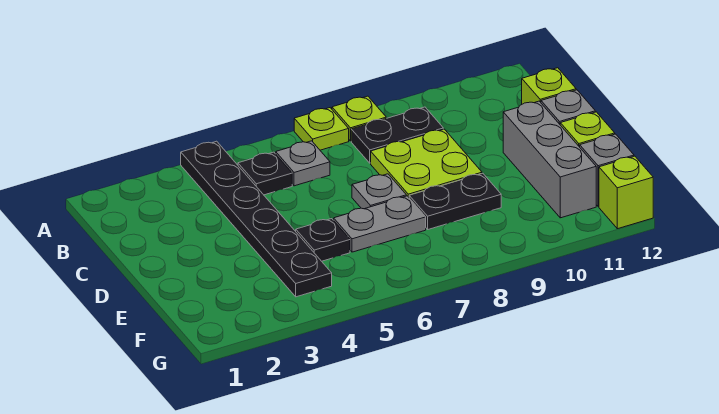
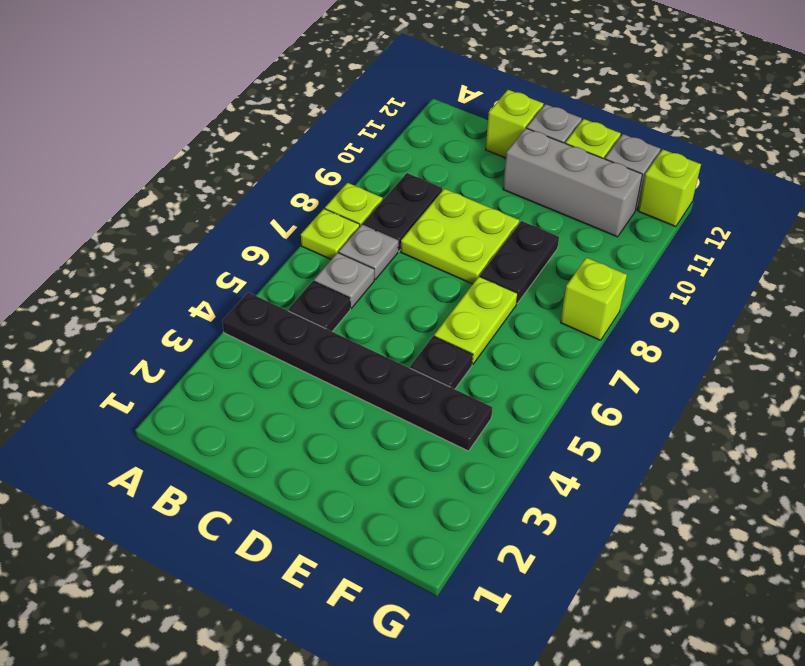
grey 1x1 plate [352,174,406,209] -> grey 1x1 plate moved to [339,225,398,279]
grey 1x2 plate [334,196,426,252] -> lime 1x2 plate [434,277,518,364]
none -> lime 1x1 brick [561,258,627,340]

